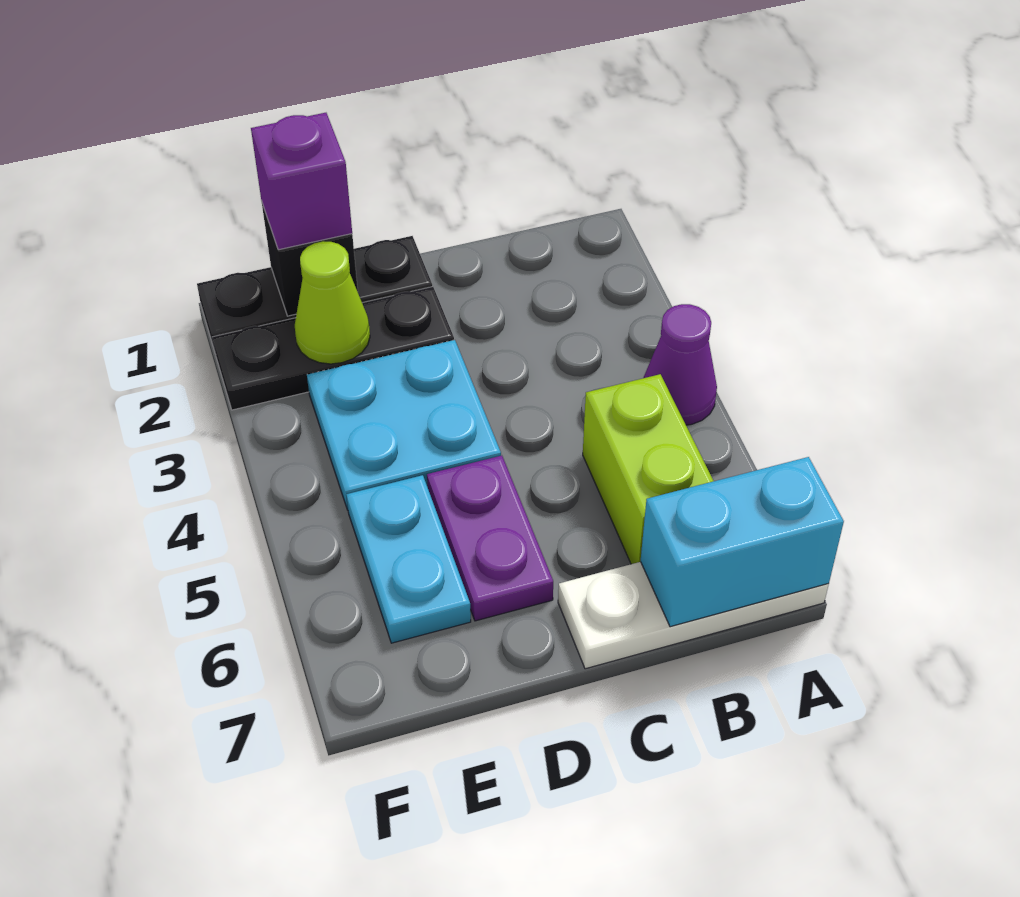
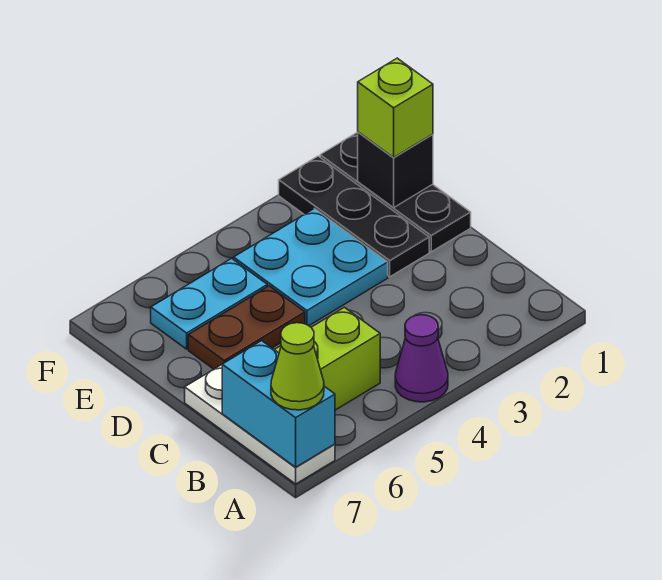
purple 1x2 plate [427,456,553,621] -> brown 1x2 plate [188,286,305,369]
purple 1x1 brick [251,113,352,250] -> lime 1x1 brick [358,58,433,157]
lime 1x1 cone [295,241,370,364] -> lime 1x1 cone moved to [271,323,324,410]

